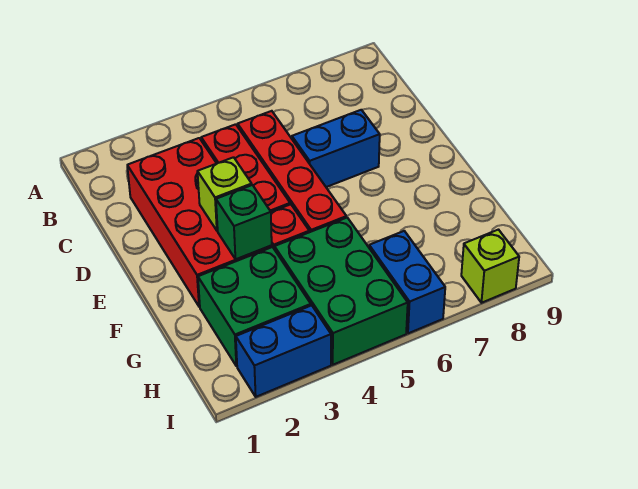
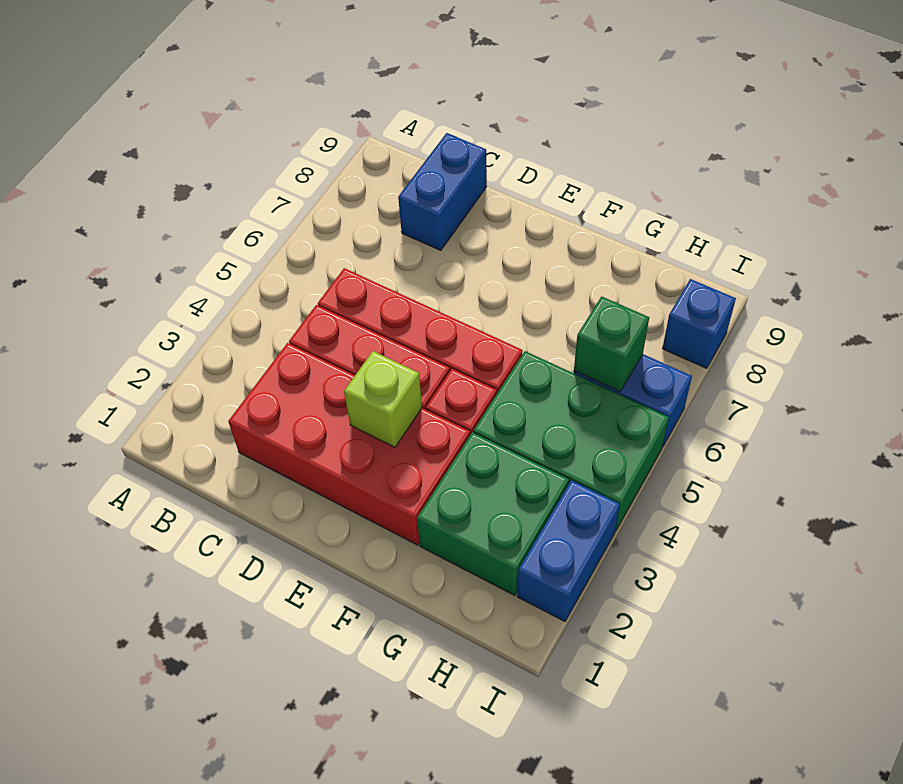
blue 1x2 brick [292,110,380,187] -> blue 1x2 brick moved to [398,133,487,250]
green 1x1 brick [216,185,272,259] -> green 1x1 brick moved to [574,296,649,391]
lime 1x1 brick [461,230,519,303] -> blue 1x1 brick [662,279,736,368]

